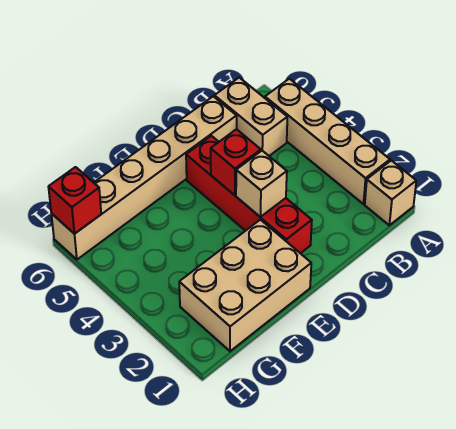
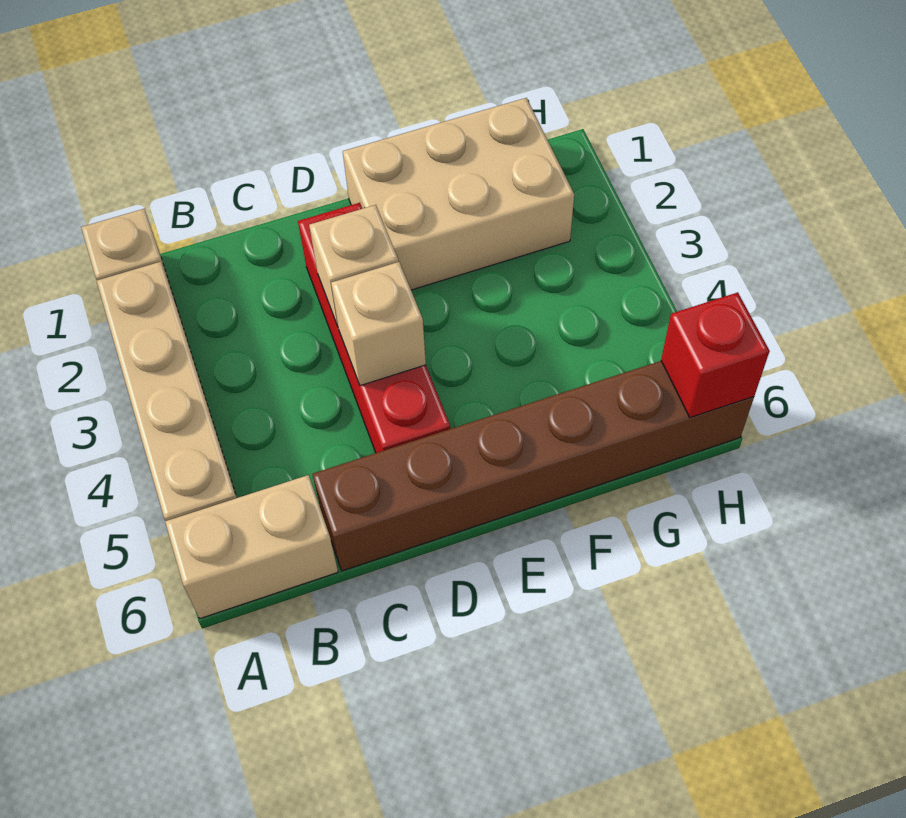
tan 1x2 brick [214,78,287,156] -> tan 1x2 brick turned to [165,475,338,619]
tan 1x6 brick [51,96,237,259] -> brown 1x6 brick [312,361,754,571]
red 1x1 brick [211,129,261,195] -> tan 1x1 brick [331,262,426,386]

